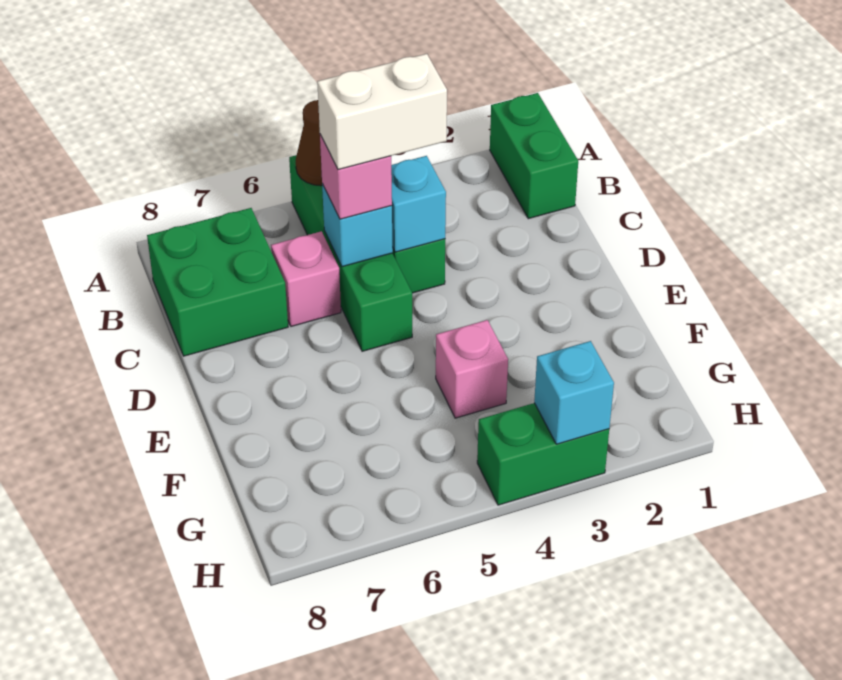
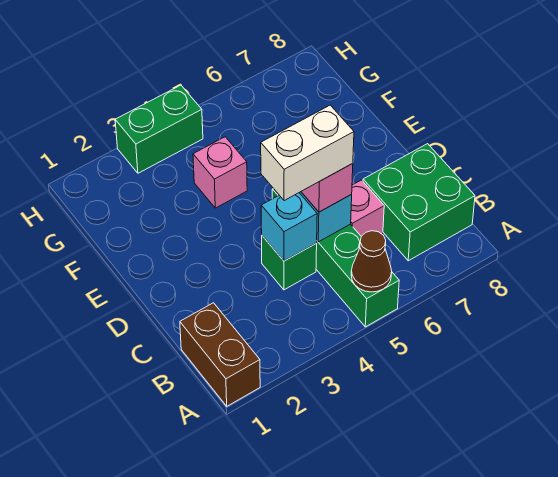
green 1x2 brick [490,93,578,219] -> brown 1x2 brick [180,303,260,406]
cyan 1x1 brick [534,341,614,444] -> none

